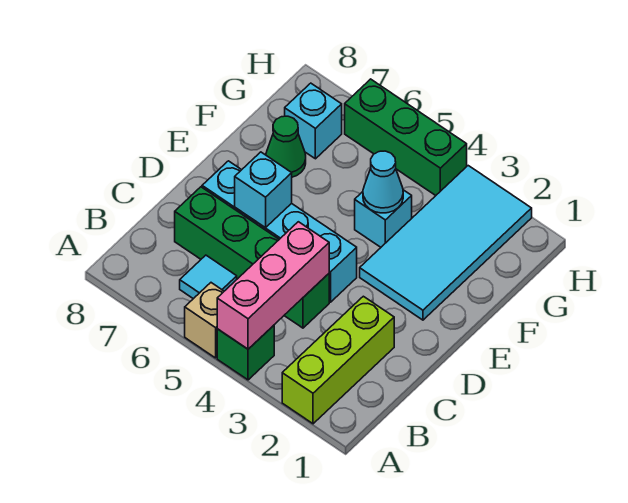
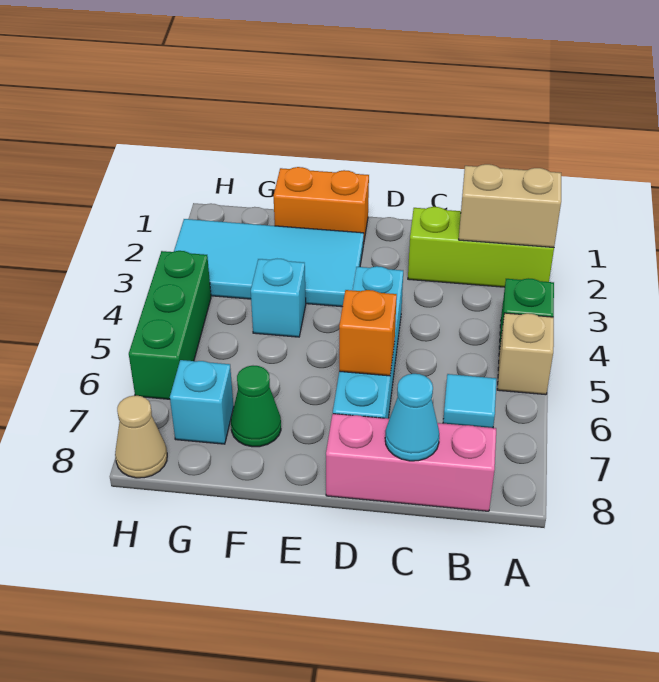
none -> tan 1x2 brick [459,164,561,247]
pink 1x3 brick [217,222,329,349] -> pink 1x3 brick moved to [326,414,496,511]
green 1x4 brick [175,187,329,328] -> none
cyan 1x1 brick [235,152,292,228] -> orange 1x1 brick [339,290,397,376]
none -> orange 1x2 brick [274,167,369,245]
cyan 1x1 cone [363,151,403,213] -> cyan 1x1 cone moved to [385,374,439,461]
none -> tan 1x1 cone [115,396,167,478]

